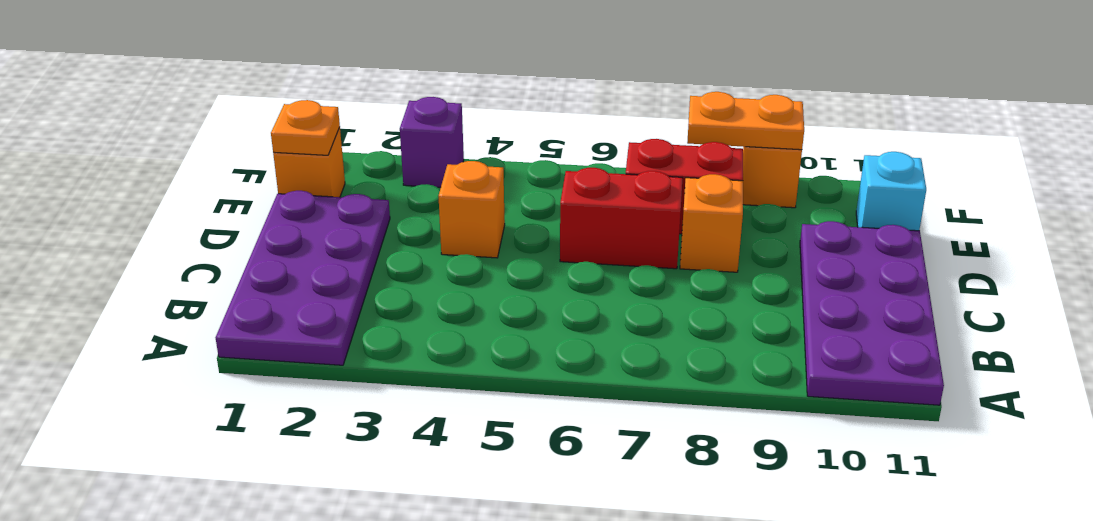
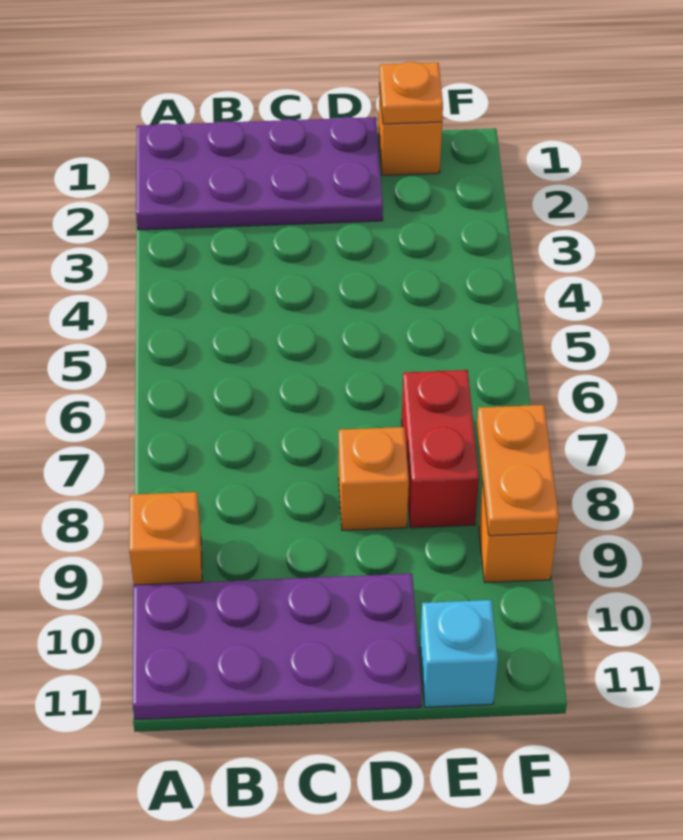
orange 1x1 brick [438,161,505,258] -> orange 1x1 brick moved to [129,492,202,585]
red 1x2 brick [560,168,683,269] -> none
purple 1x1 brick [400,97,464,187] -> none

